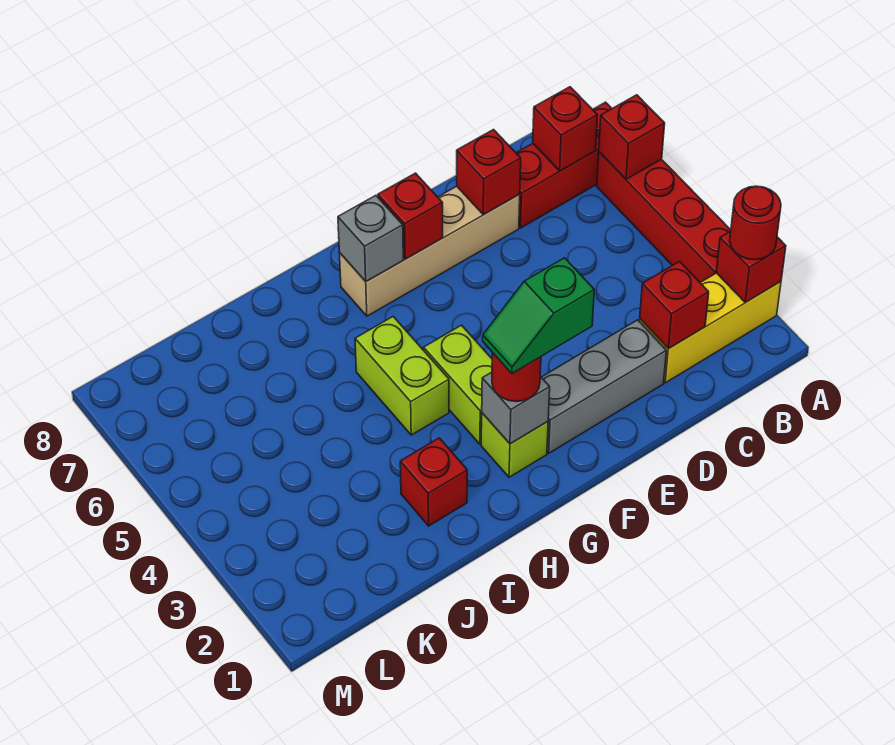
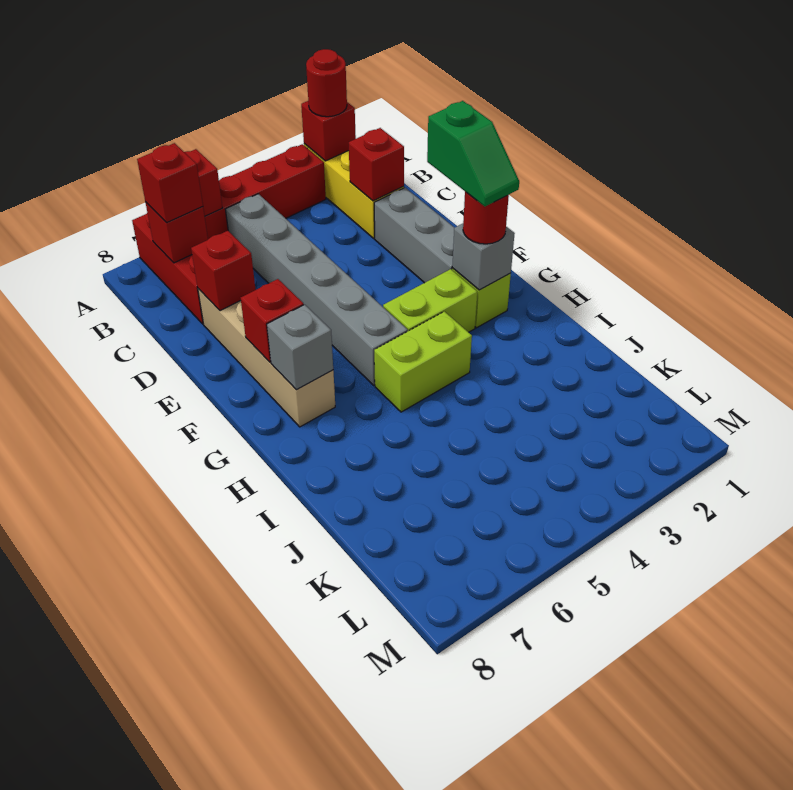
none -> grey 1x6 brick [225,194,408,385]
red 1x1 brick [400,438,467,526] -> red 1x1 brick moved to [137,143,203,223]

